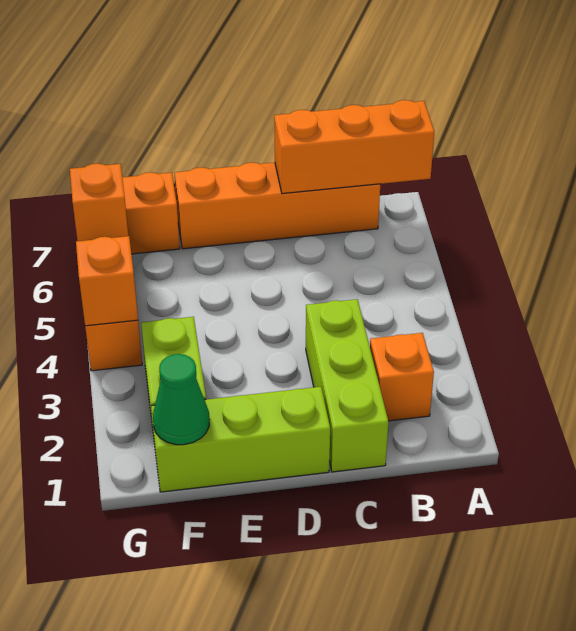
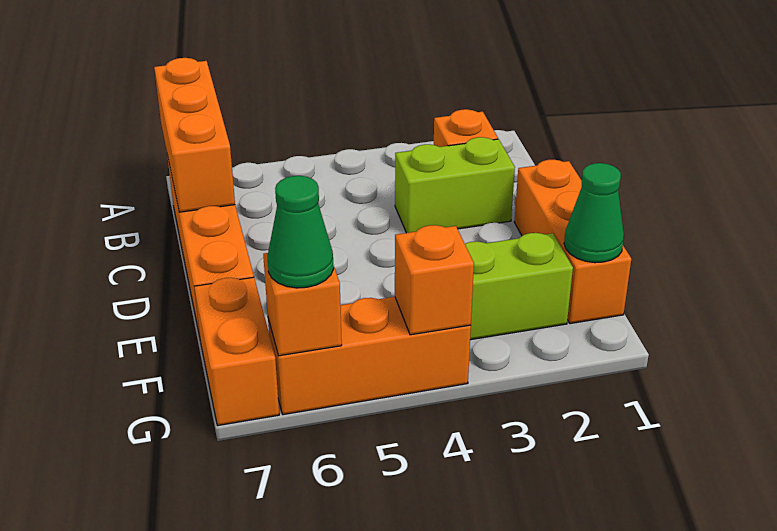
lime 1x3 brick [306,299,388,472] -> lime 1x2 brick [395,137,515,233]
lime 1x3 brick [151,387,330,492] -> orange 1x3 brick [514,160,631,324]
none -> green 1x1 cone [268,176,334,288]

